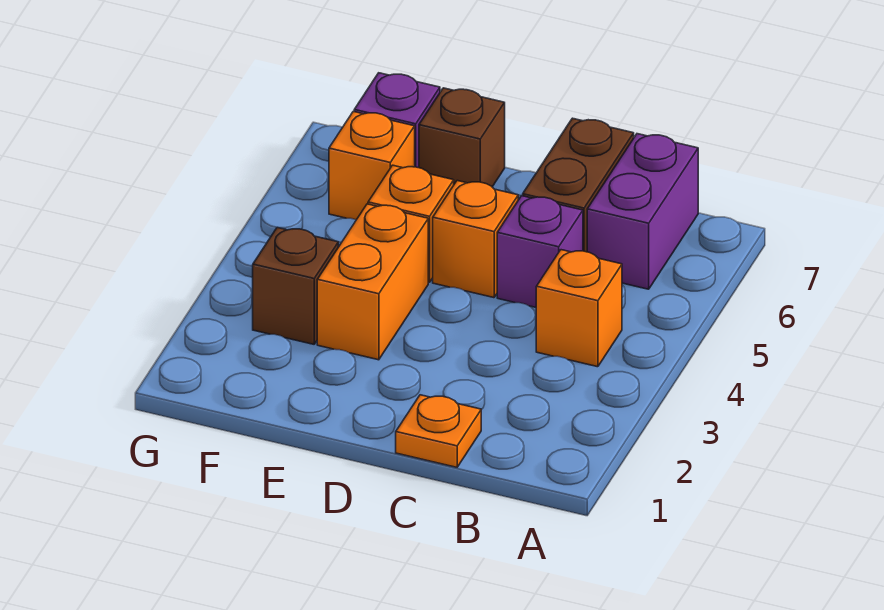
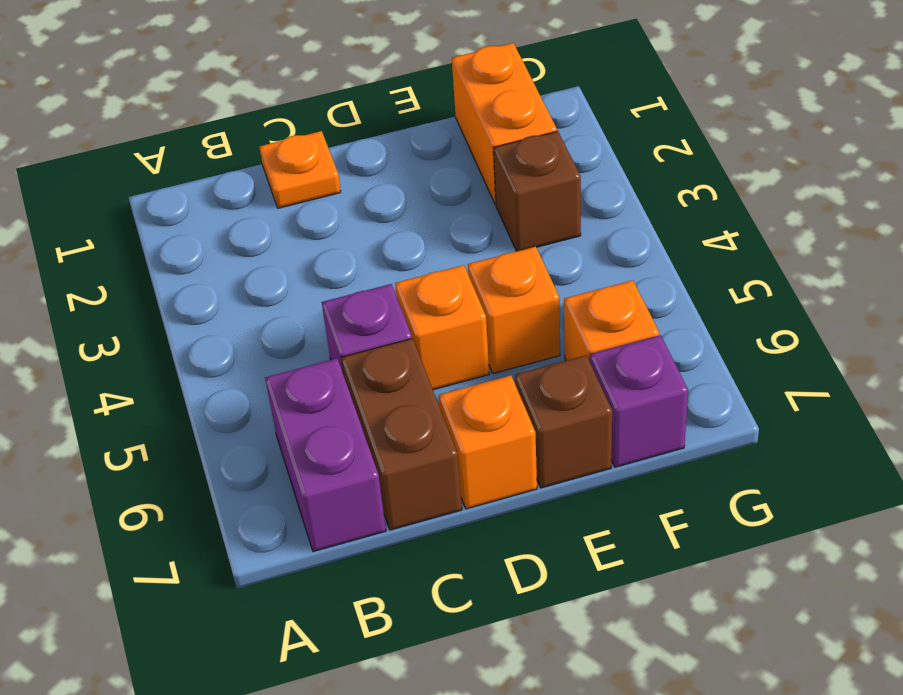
orange 1x1 brick [536,250,622,367] -> orange 1x1 brick moved to [439,375,537,509]
orange 1x2 brick [317,204,428,360] -> orange 1x2 brick moved to [452,43,557,205]

